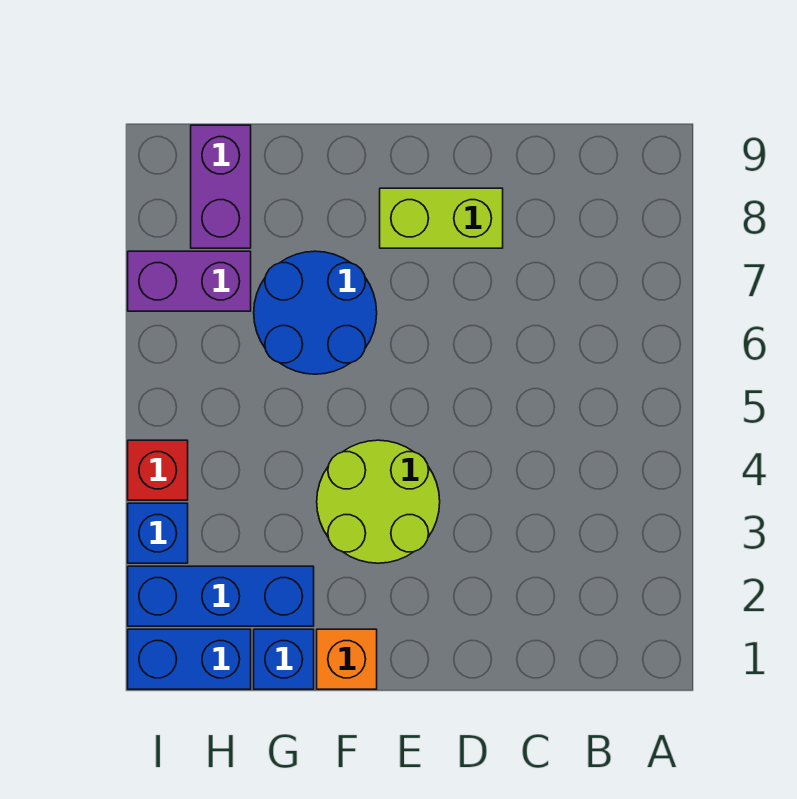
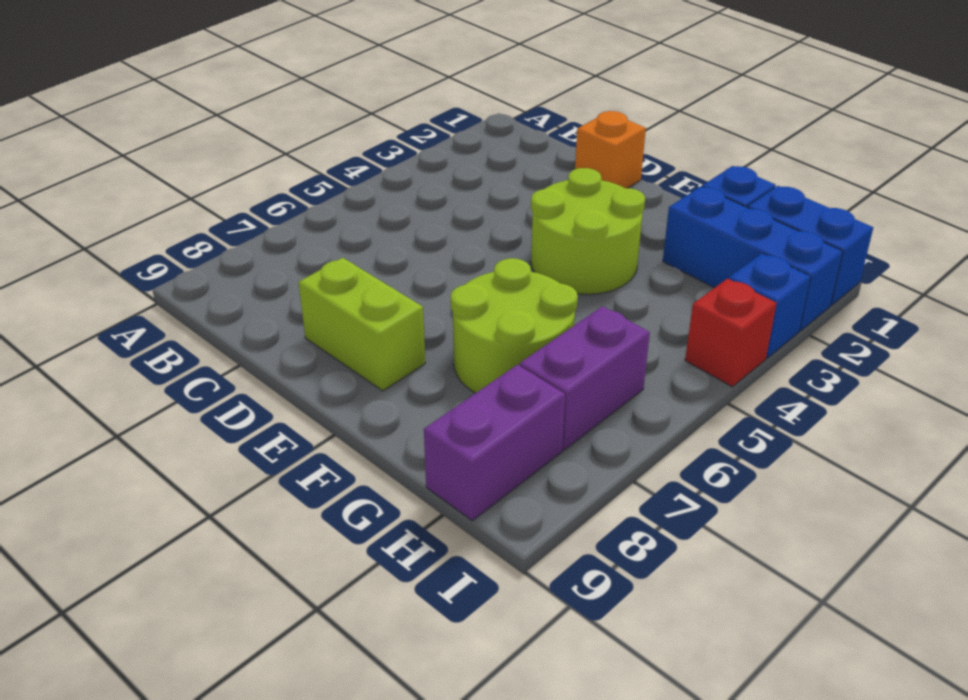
orange 1x1 brick [317,629,377,689] -> orange 1x1 brick moved to [575,111,646,188]
blue 2x2 round brick [254,251,377,374] -> lime 2x2 round brick [451,258,578,393]
purple 1x2 brick [128,251,251,311] -> purple 1x2 brick turned to [520,306,650,450]

